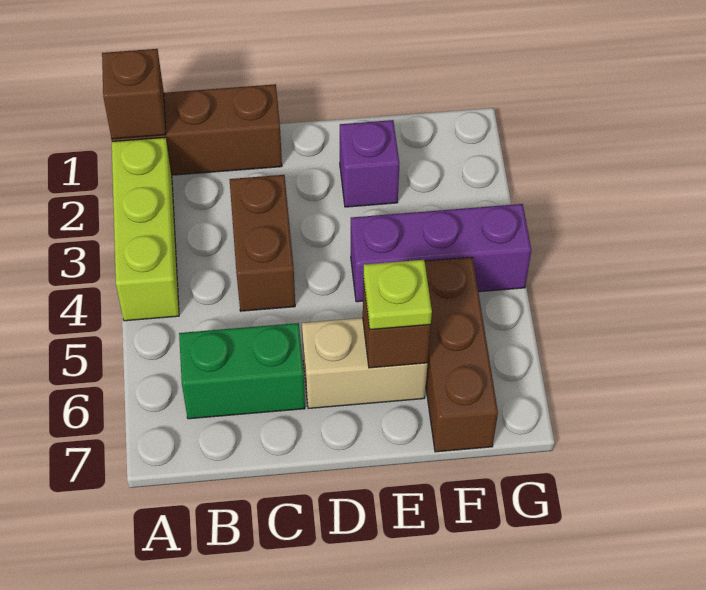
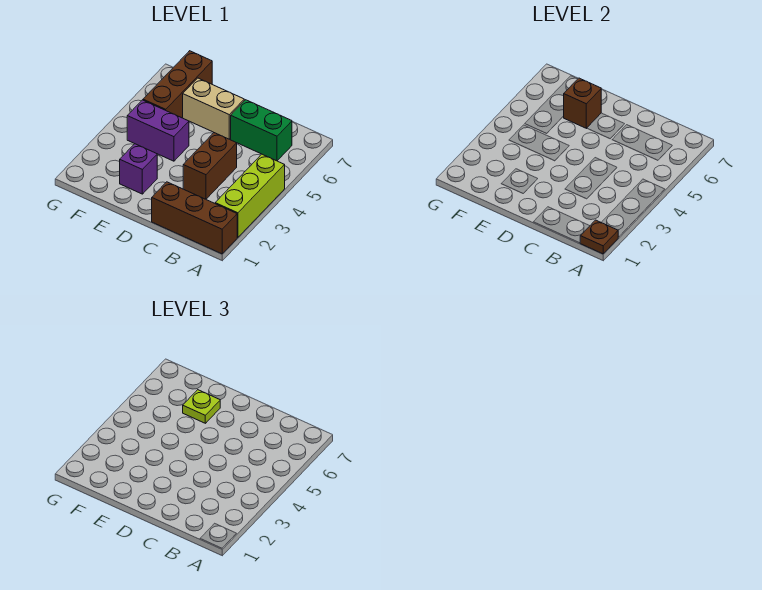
brown 1x1 brick [102,49,166,139] -> brown 1x1 plate [580,220,618,254]
purple 1x3 brick [351,204,531,302] -> purple 1x2 brick [127,100,189,161]

